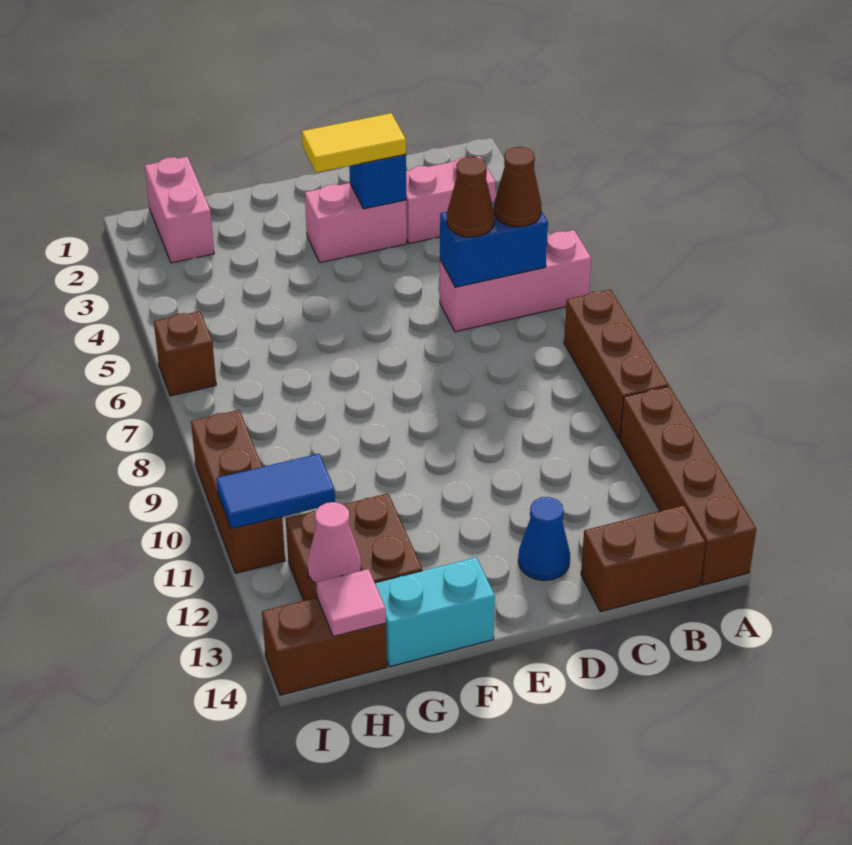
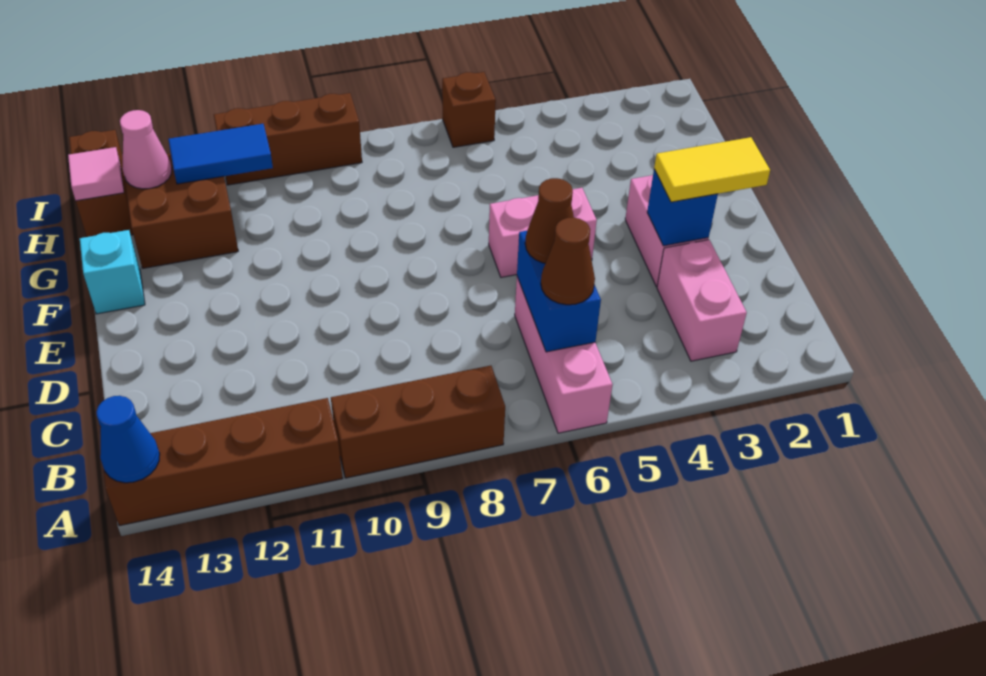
brown 1x2 brick [581,505,705,612] -> none
yellow 1x2 tile [302,113,406,173] -> yellow 1x2 tile turned to [654,137,770,202]
blue 1x1 cone [518,497,570,580] -> blue 1x1 cone moved to [96,396,160,483]
cyan 1x2 brick [375,557,495,667] -> cyan 1x1 brick [80,230,145,314]
pink 1x2 brick [145,157,214,263] -> pink 1x2 brick moved to [489,188,597,277]
blue 1x2 tile [216,454,335,529] -> blue 1x2 tile turned to [168,124,273,184]

